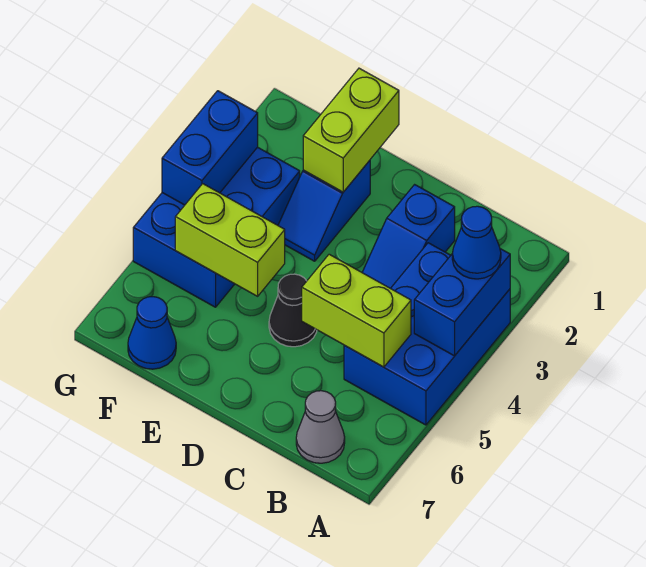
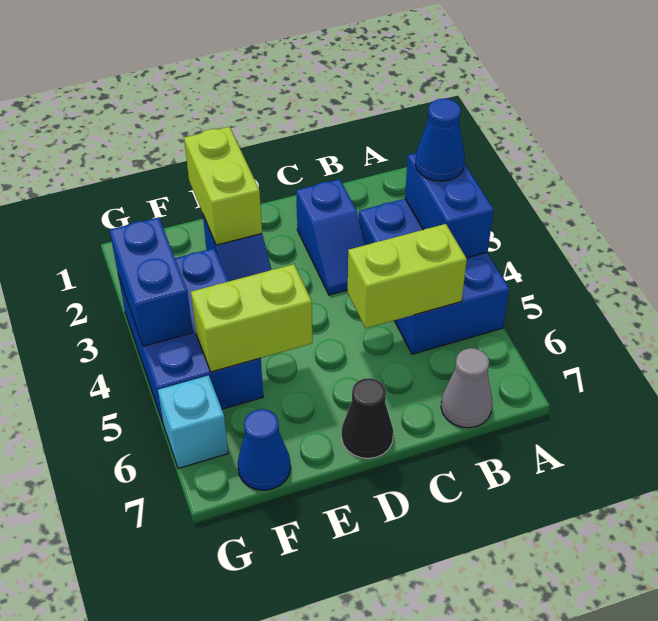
black 1x1 cone [269,274,317,347] -> black 1x1 cone moved to [342,378,393,458]
none -> cyan 1x1 brick [158,375,228,468]

